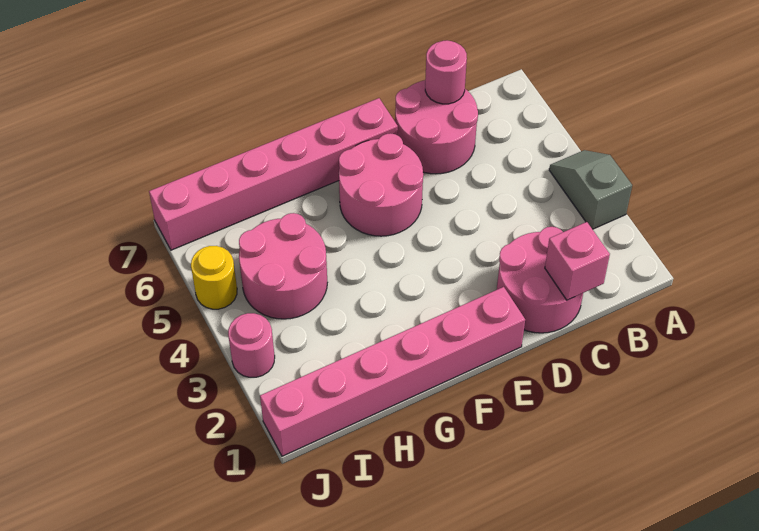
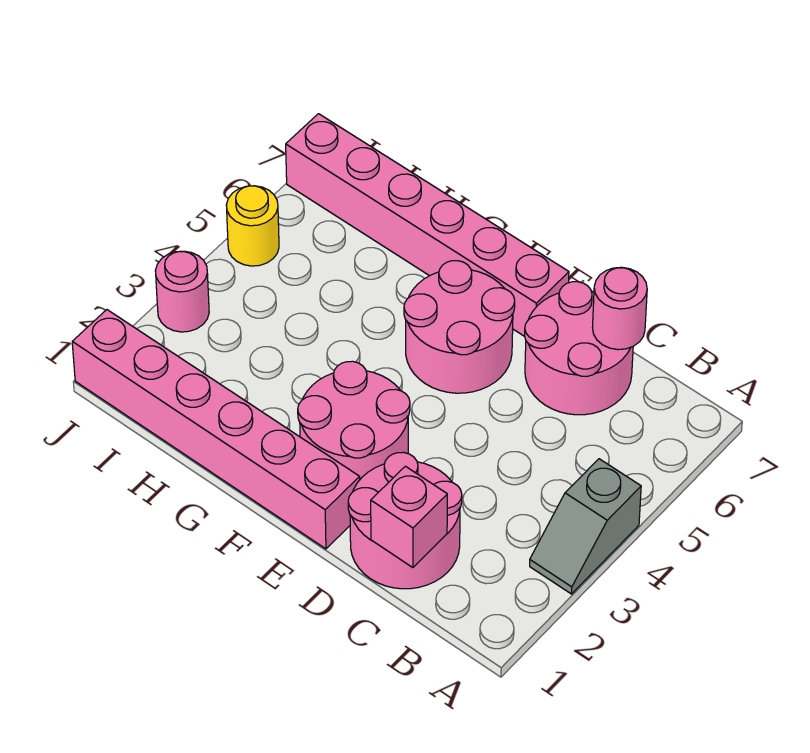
grey 1x2 slope [549,150,632,229] -> grey 1x2 slope turned to [530,459,641,594]
pink 2x2 round brick [239,213,327,319] -> pink 2x2 round brick moved to [298,361,410,479]

